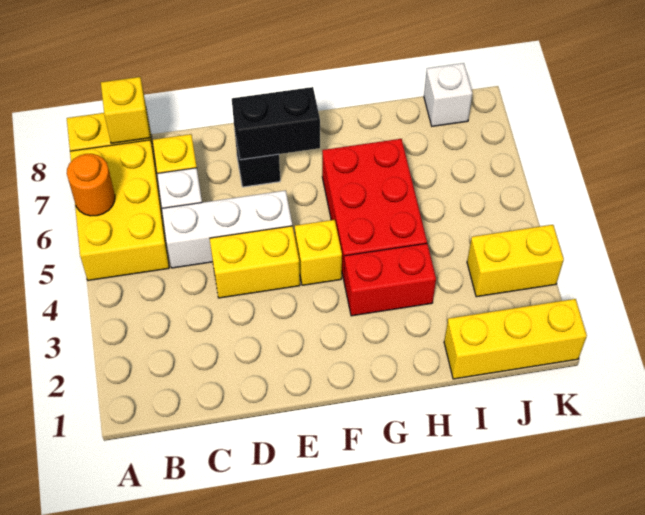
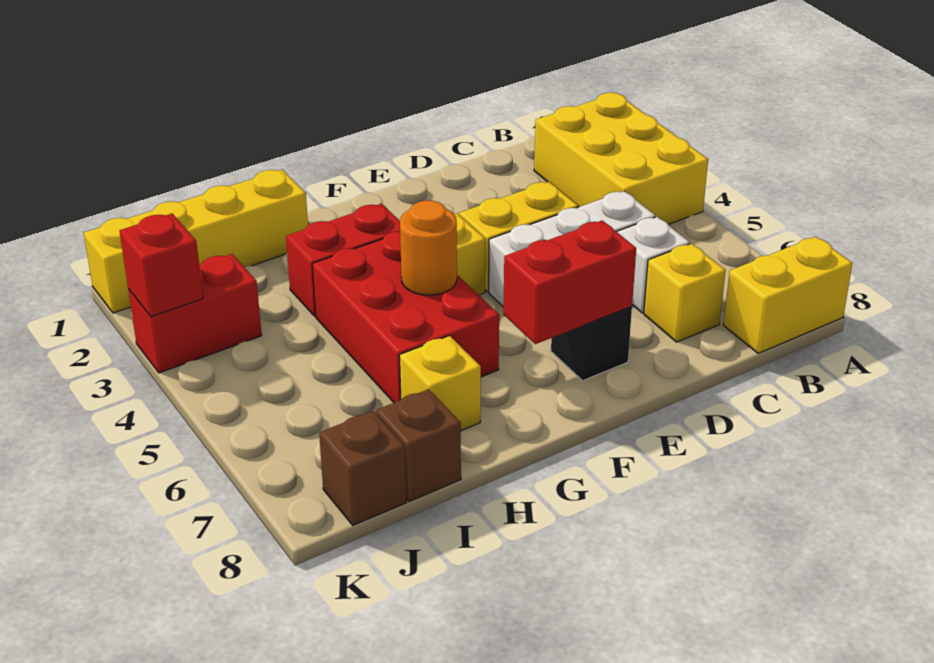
yellow 2x3 brick [70,140,169,280] -> yellow 2x3 brick moved to [534,93,708,224]
orange 1x1 round brick [67,154,115,216] -> orange 1x1 round brick moved to [400,200,457,295]
yellow 1x1 brick [101,77,150,143] -> yellow 1x1 brick moved to [399,336,481,430]
black 1x2 brick [232,87,320,160] -> red 1x2 brick [503,220,636,344]
yellow 1x3 brick [444,299,587,379] -> yellow 1x4 brick [84,170,308,313]
none -> brown 1x1 brick [376,389,461,501]
yellow 1x2 brick [467,225,564,297] -> red 1x2 brick [128,254,262,373]
white 1x1 brick [424,63,472,126] -> brown 1x1 brick [319,411,406,525]
none -> red 1x1 brick [120,214,203,317]

